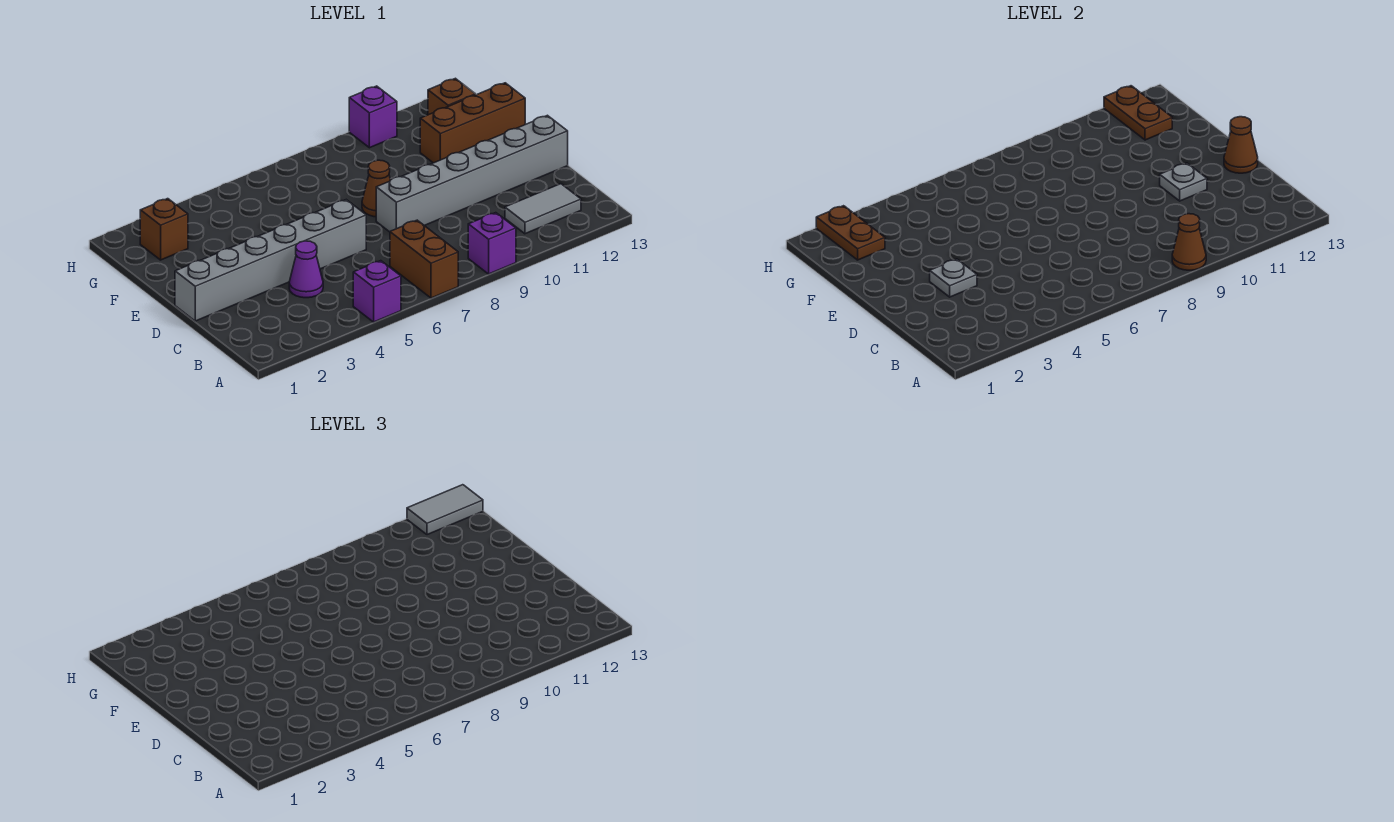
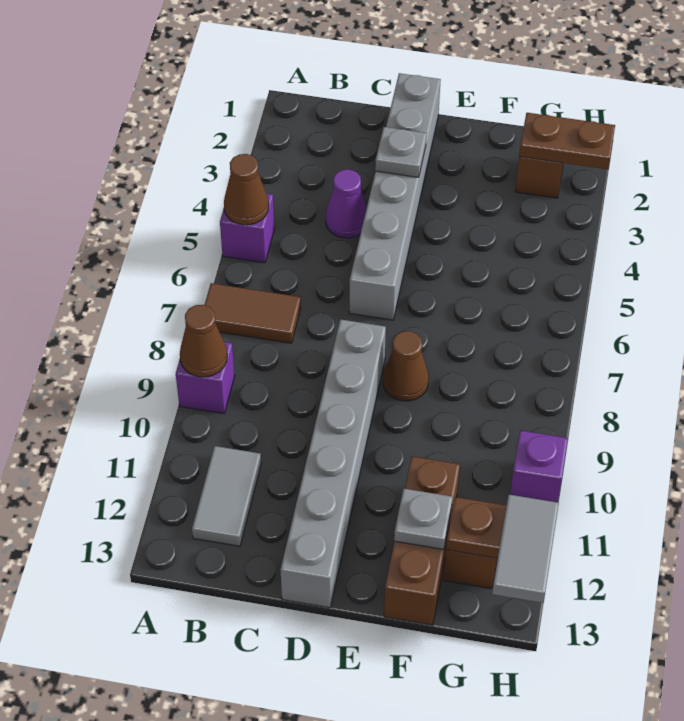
brown 1x2 brick [390,220,458,298] -> brown 1x2 tile [205,283,301,343]
grey 1x1 plate [1160,163,1207,201] -> grey 1x1 plate moved to [394,489,452,549]
brown 1x1 cone [1224,117,1258,173] -> brown 1x1 cone moved to [224,154,269,225]

